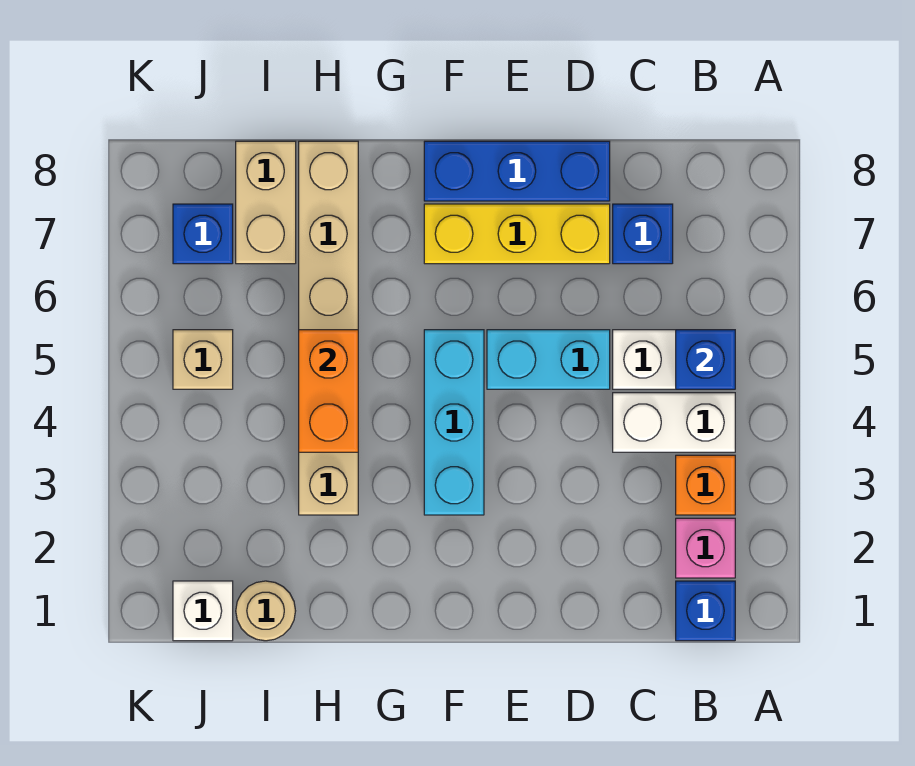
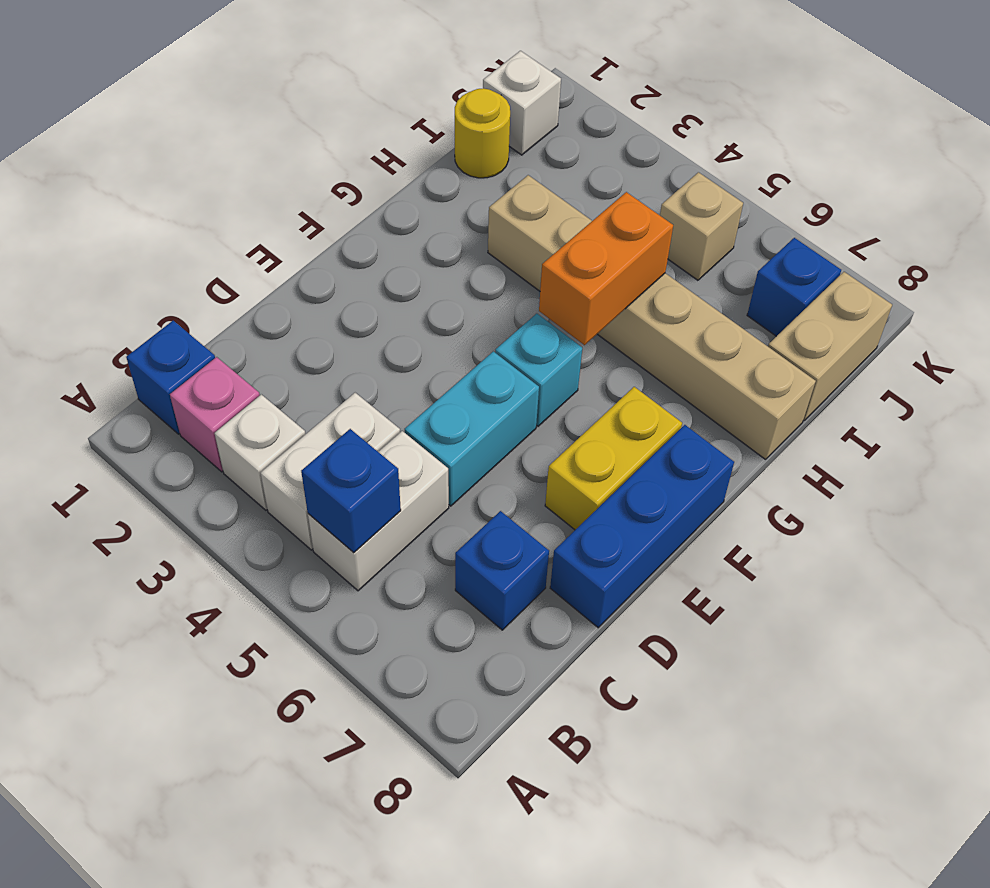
orange 1x1 brick [676,455,735,515] -> white 1x1 brick [215,394,305,510]
yellow 1x3 brick [424,204,610,264] -> yellow 1x2 brick [545,387,682,530]
cyan 1x3 brick [424,330,484,515] -> cyan 1x1 brick [495,314,582,426]
orange 1x2 brick [299,330,358,452] -> orange 1x2 brick turned to [539,192,673,345]
tan 1x1 round brick [236,581,295,641] -> yellow 1x1 round brick [455,88,510,178]
tan 1x2 brick [236,141,296,264] -> tan 1x2 brick turned to [768,272,892,420]

